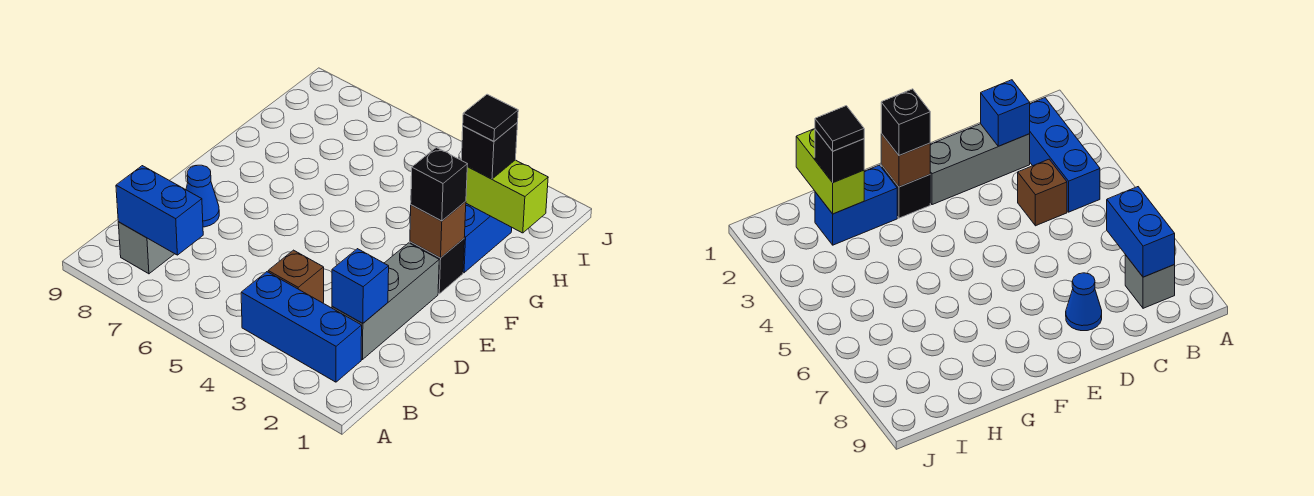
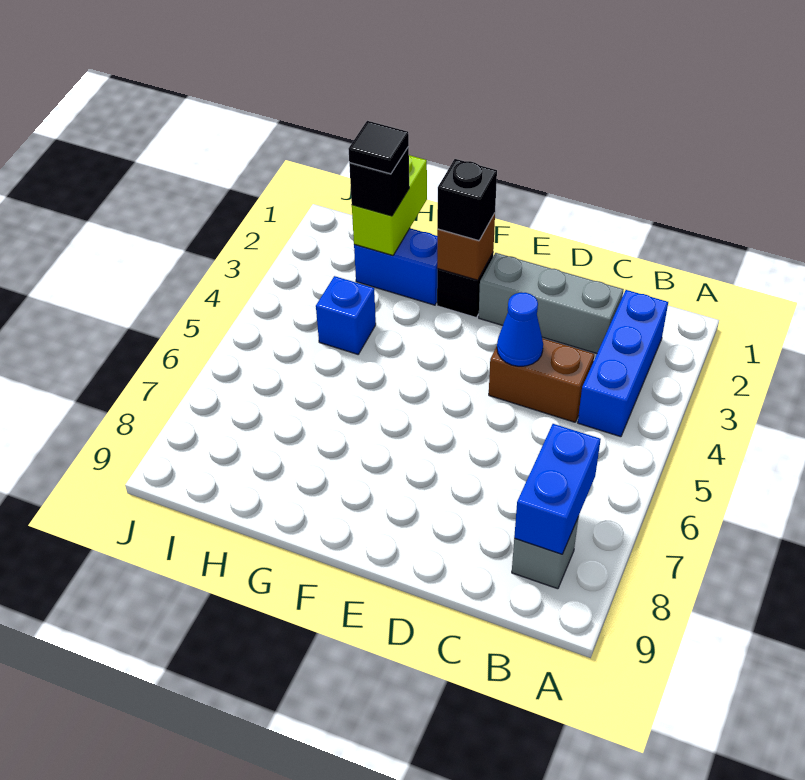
blue 1x1 brick [332,249,389,323] -> blue 1x1 brick moved to [316,276,376,354]
brown 1x1 brick [268,250,324,303] -> brown 1x2 brick [489,338,594,422]
blue 1x1 cone [186,165,219,227] -> blue 1x1 cone moved to [497,293,543,366]

